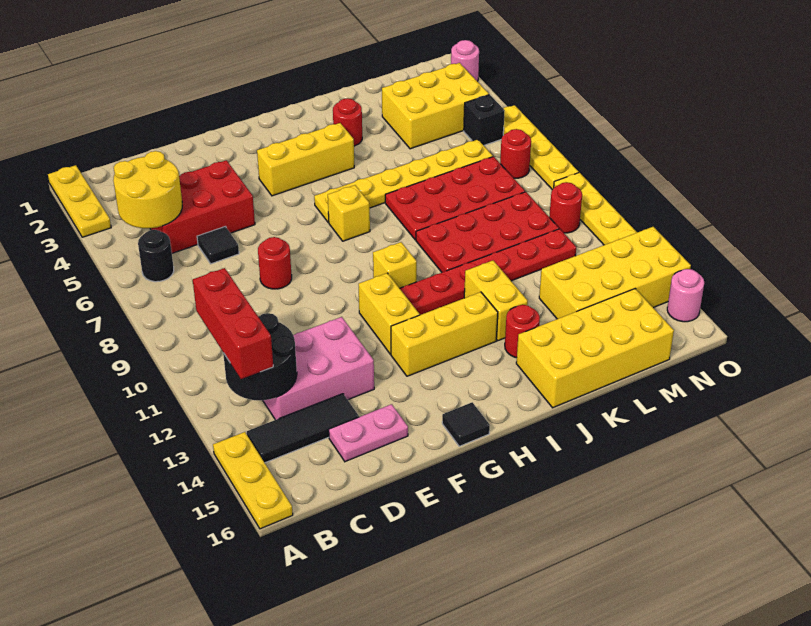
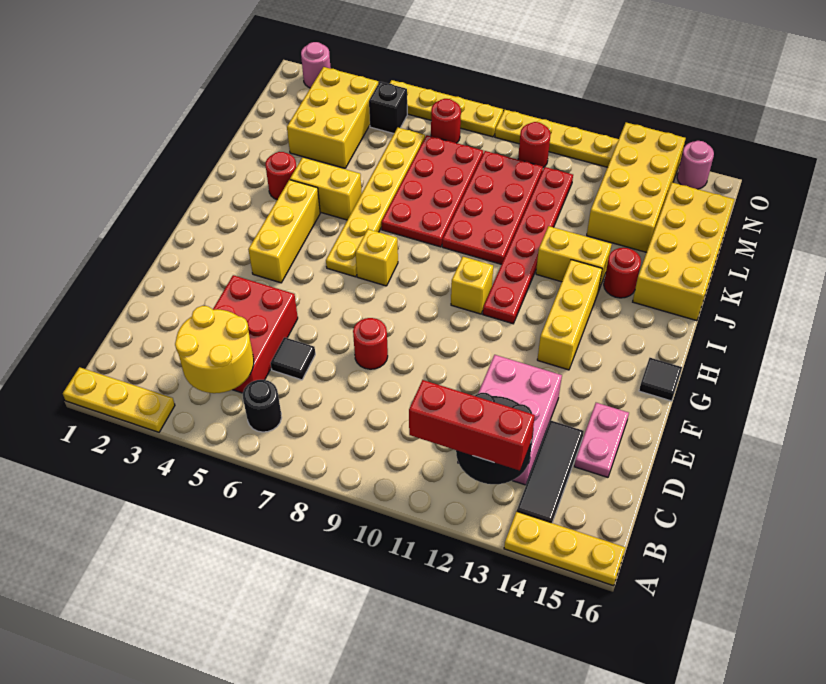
yellow 1x2 brick [359,273,420,354] -> yellow 1x2 brick moved to [290,158,362,220]

